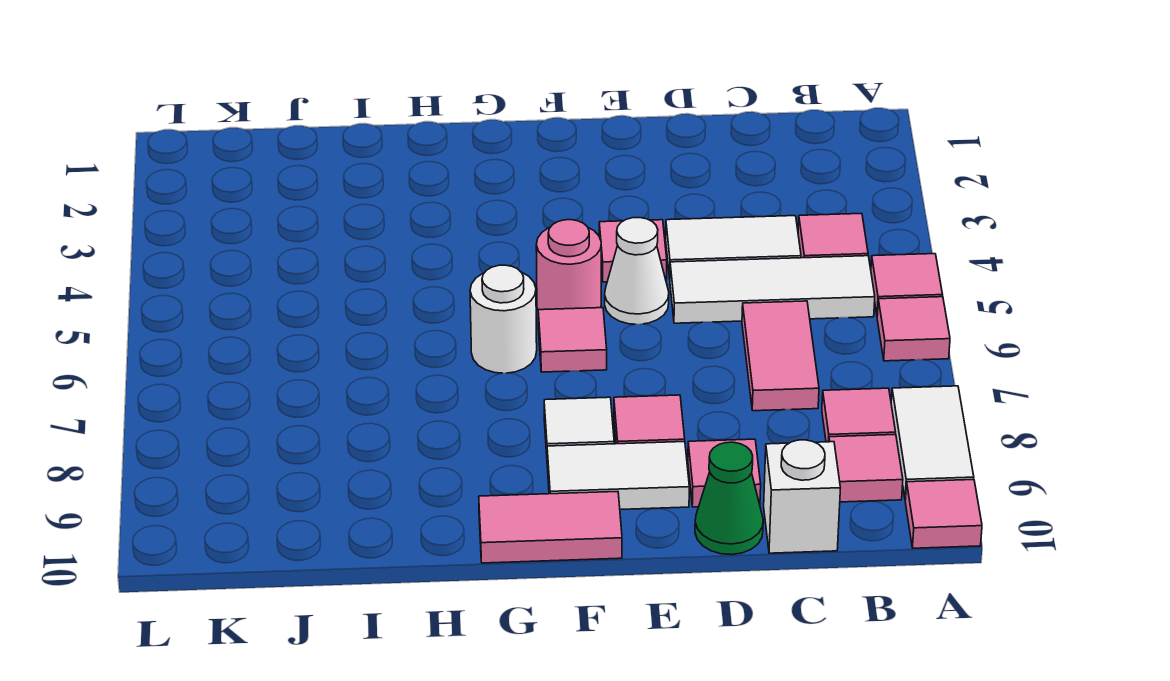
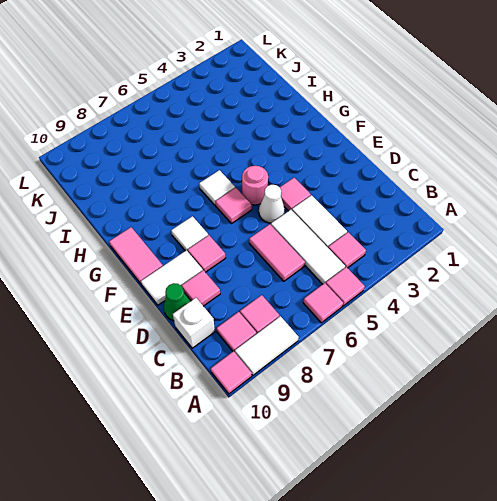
pink 1x2 tile [742,301,819,411] -> pink 1x2 tile turned to [249,224,305,281]
white 1x2 tile [547,442,689,510] -> white 1x2 tile turned to [141,250,203,305]
white 1x1 round brick [470,265,537,373] -> white 1x1 tile [199,170,235,205]

